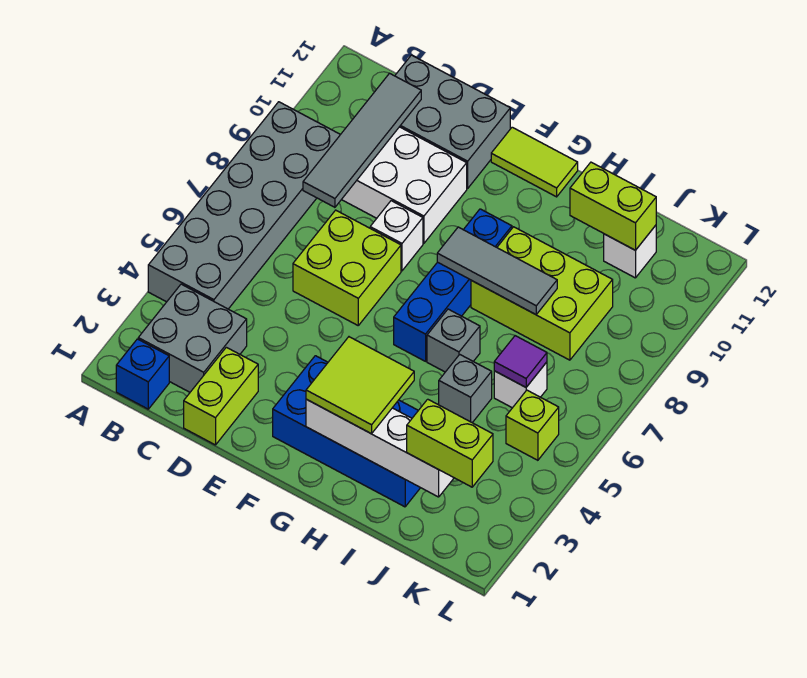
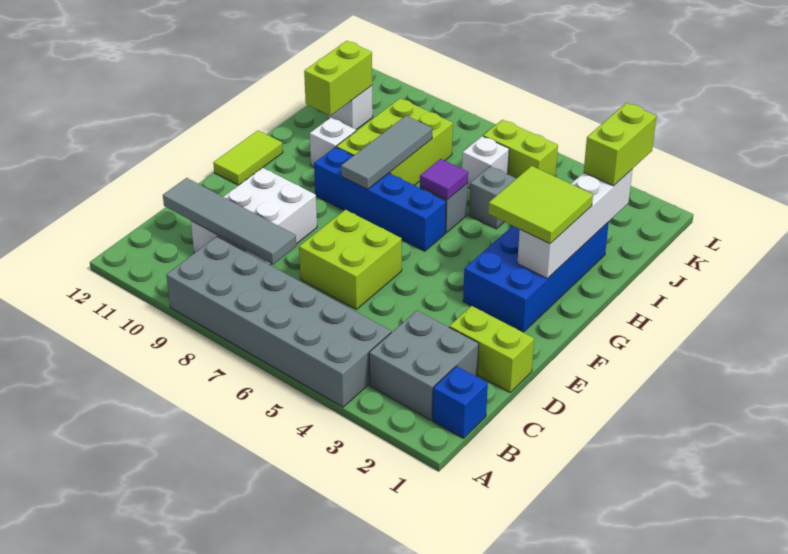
grey 2x3 brick [395,55,510,188] -> none
white 1x1 brick [370,201,423,271] -> white 1x1 brick moved to [310,118,356,167]
purple 1x1 tile [494,336,547,387] -> purple 1x1 tile moved to [420,159,468,200]
lime 1x1 brick [506,390,559,460] -> lime 1x2 brick [483,120,558,178]

